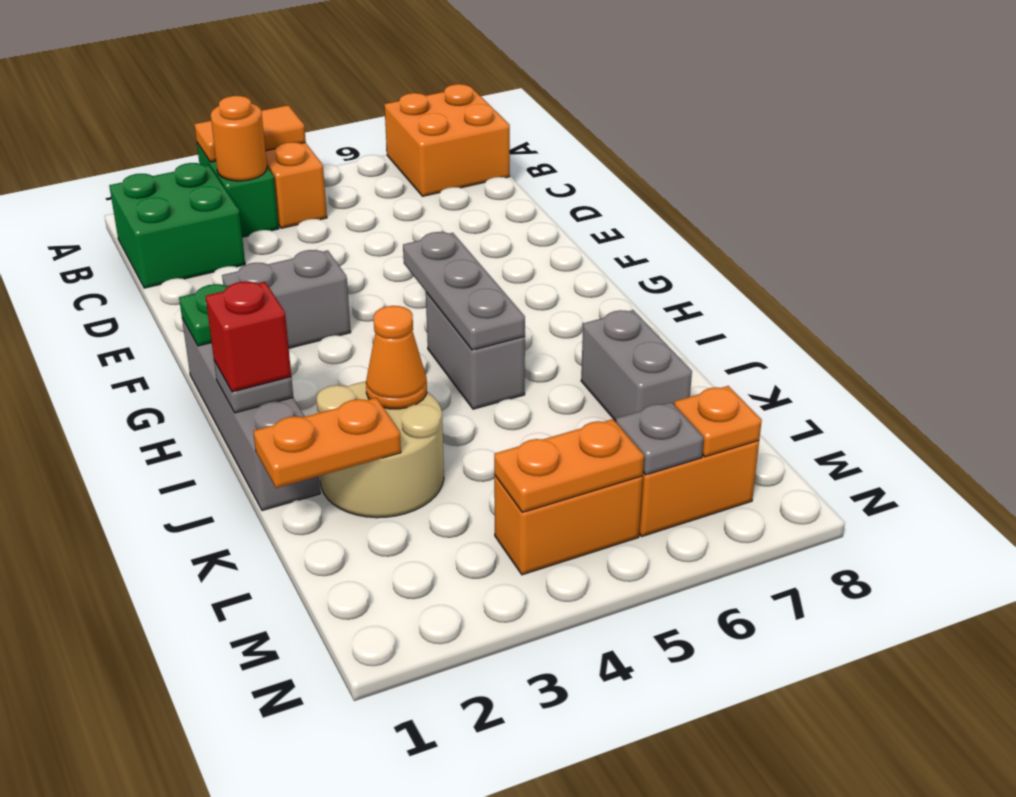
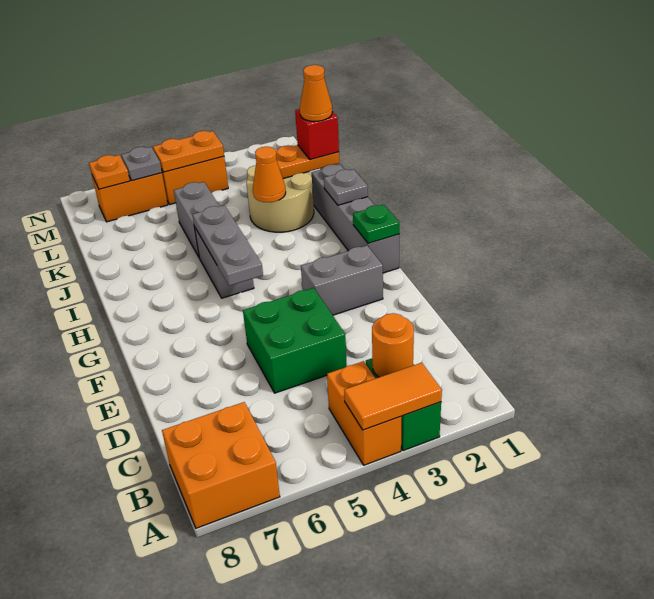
green 2x2 brick [109,163,245,288] -> green 2x2 brick moved to [243,288,347,393]
red 1x1 brick [206,281,291,392] -> red 1x1 brick moved to [295,109,339,160]
grey 1x2 brick [581,310,692,422] -> grey 1x2 brick moved to [174,182,220,257]
none -> orange 1x1 cone [300,65,332,121]

